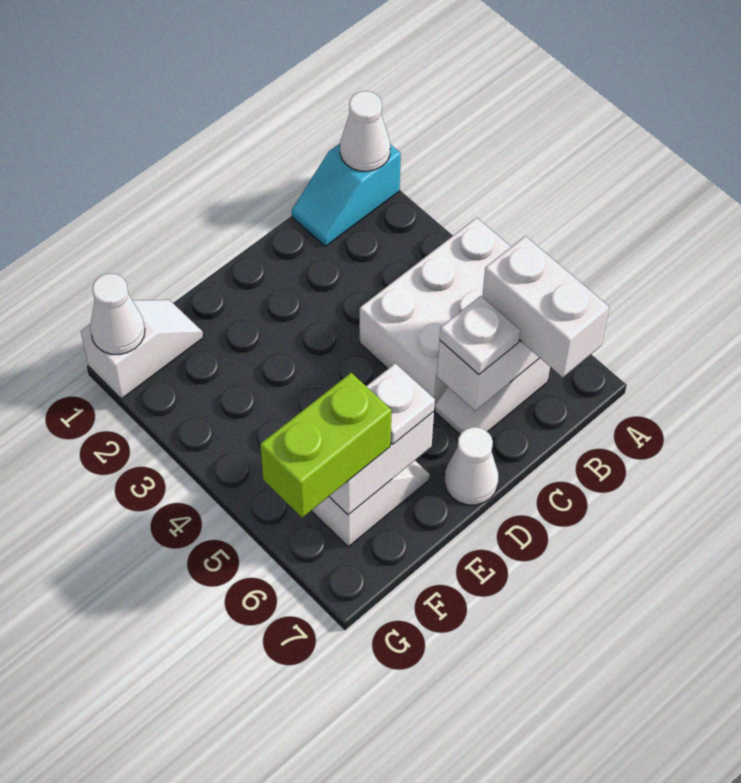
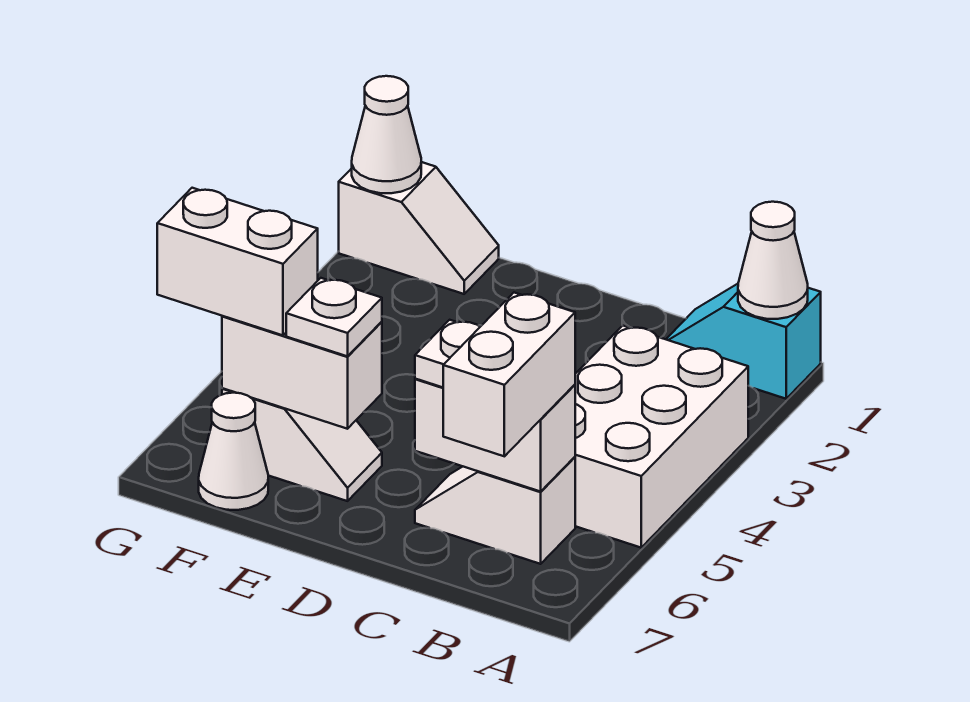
white 2x3 brick [360,218,511,408] -> white 2x3 brick turned to [575,326,748,548]
white 1x1 cone [445,427,498,505] -> white 1x1 cone moved to [199,393,268,510]
lime 1x2 brick [260,373,392,518] -> white 1x2 brick [157,188,318,335]

